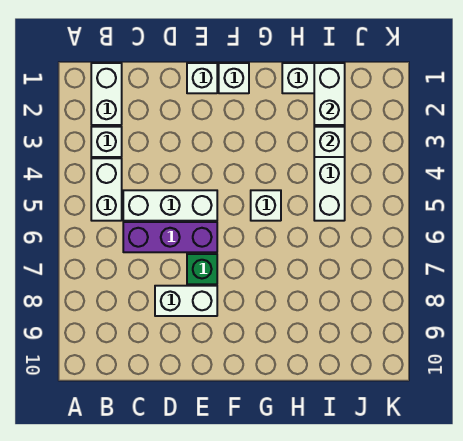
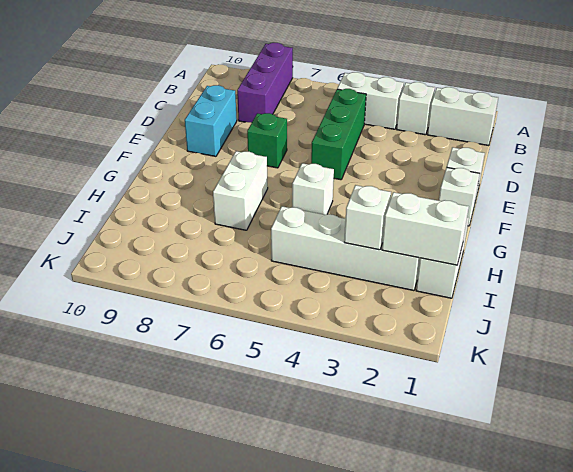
white 1x3 brick [123,190,217,221] -> green 1x3 brick [311,89,366,180]
purple 1x3 brick [123,222,217,252] -> purple 1x3 brick moved to [237,43,293,123]
white 1x2 brick [155,286,217,316] -> white 1x2 brick moved to [213,151,268,230]
none -> cyan 1x2 brick [185,85,237,156]

